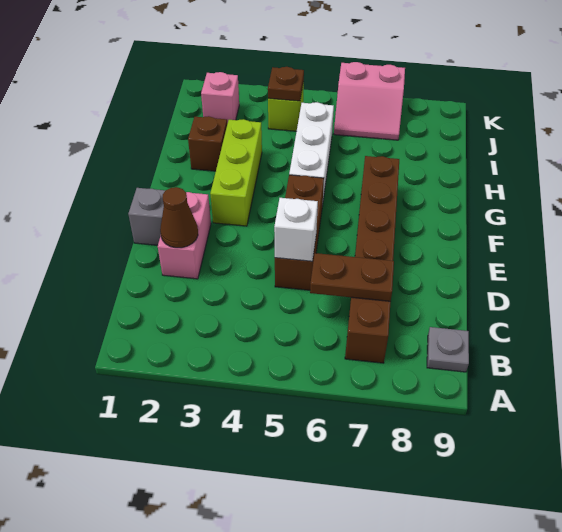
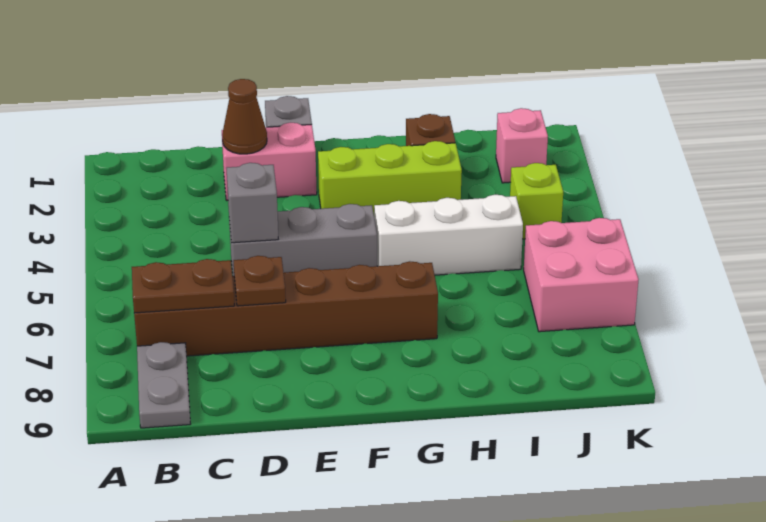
grey 1x1 plate [427,327,469,372] -> grey 1x2 plate [137,342,190,428]
brown 1x2 plate [310,253,394,301] -> brown 1x2 plate turned to [132,259,234,313]
brown 1x3 brick [275,175,324,290] -> grey 1x3 brick [229,204,377,276]
white 1x1 brick [274,198,318,261] -> grey 1x1 brick [226,163,278,243]
brown 1x1 plate [268,67,304,101] -> brown 1x1 plate moved to [234,256,286,306]
pink 2x2 slope [334,62,405,140] -> pink 2x2 brick [524,218,639,332]

